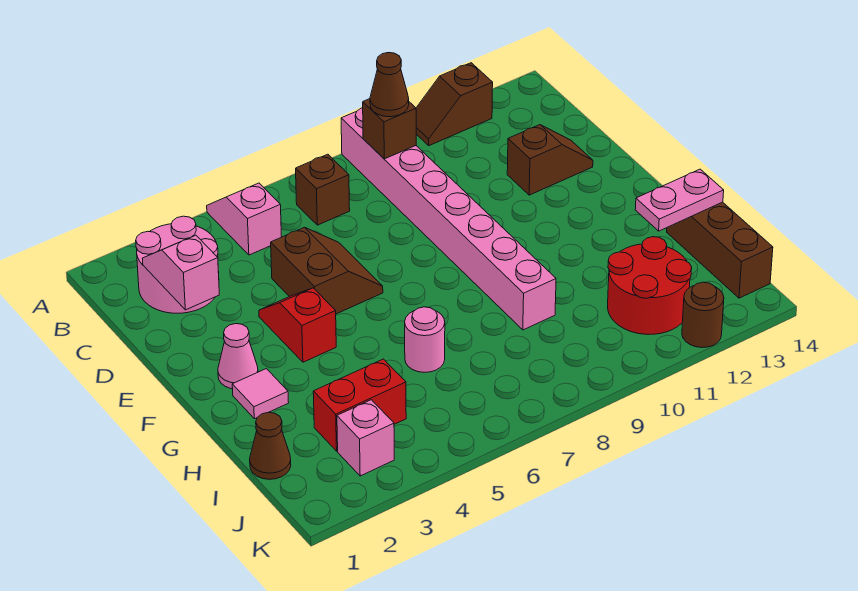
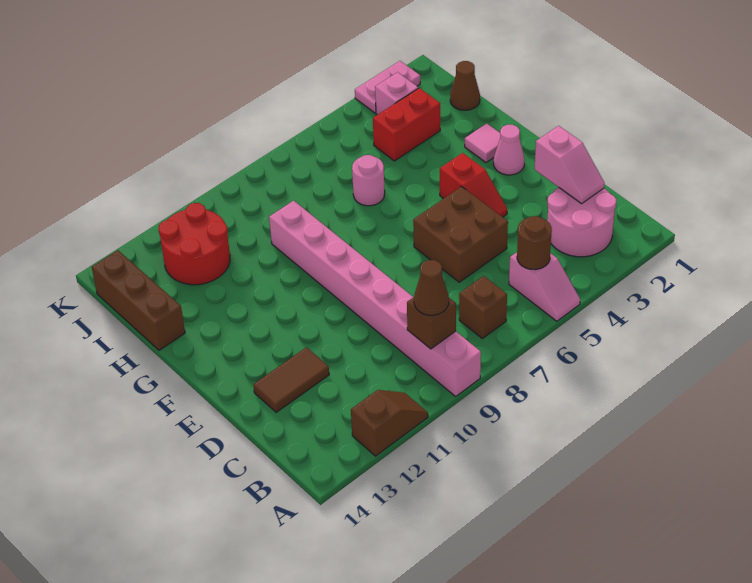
brown 2x2 slope [271,227,383,314] -> brown 2x2 brick [413,187,508,282]
brown 1x2 slope [507,125,593,195] -> brown 1x2 tile [253,347,329,412]
pink 1x2 plate [635,169,724,231] -> pink 1x2 plate moved to [355,61,420,113]
brown 1x1 round brick [682,282,724,348] -> brown 1x1 round brick moved to [517,216,552,270]

